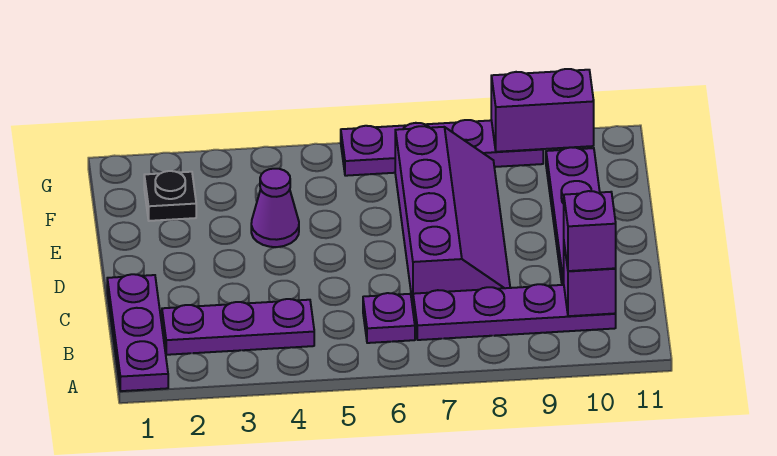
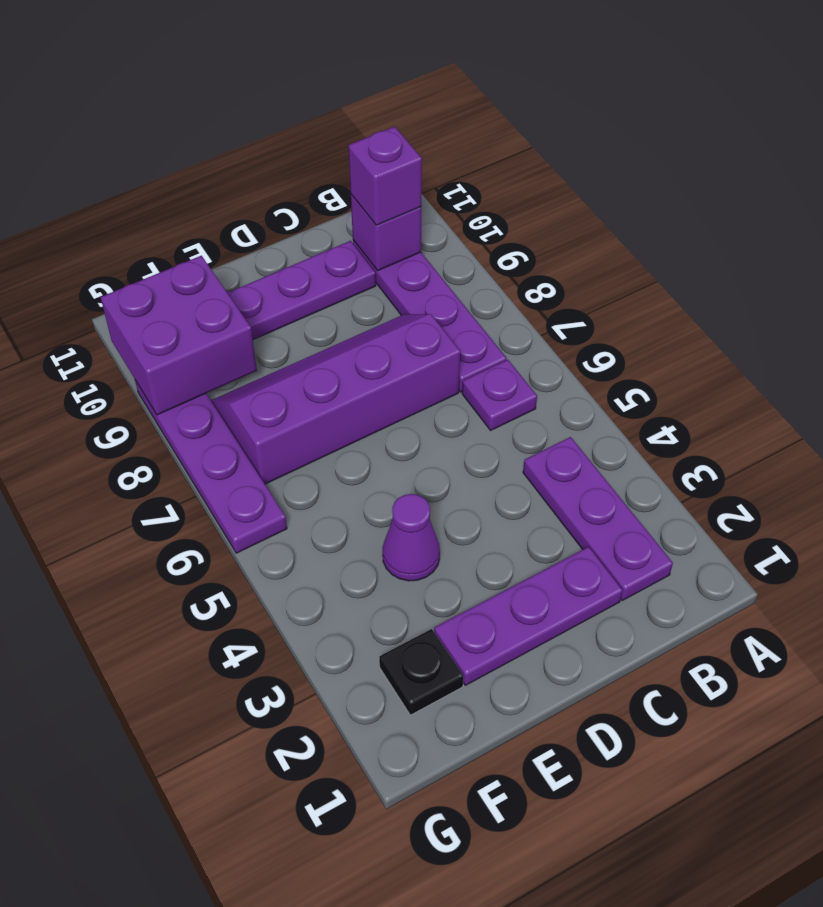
purple 1x3 plate [107,274,168,391] -> purple 1x3 plate moved to [434,547,623,685]
purple 1x2 brick [491,69,594,152] -> purple 2x2 brick [100,256,257,415]

